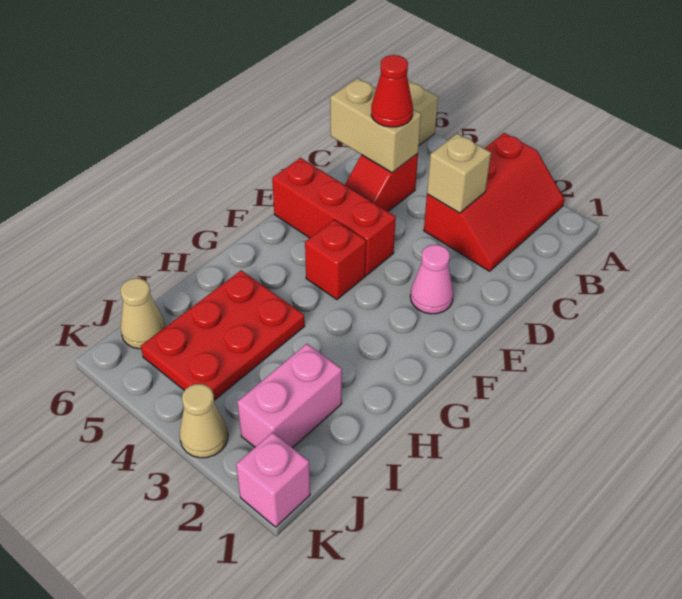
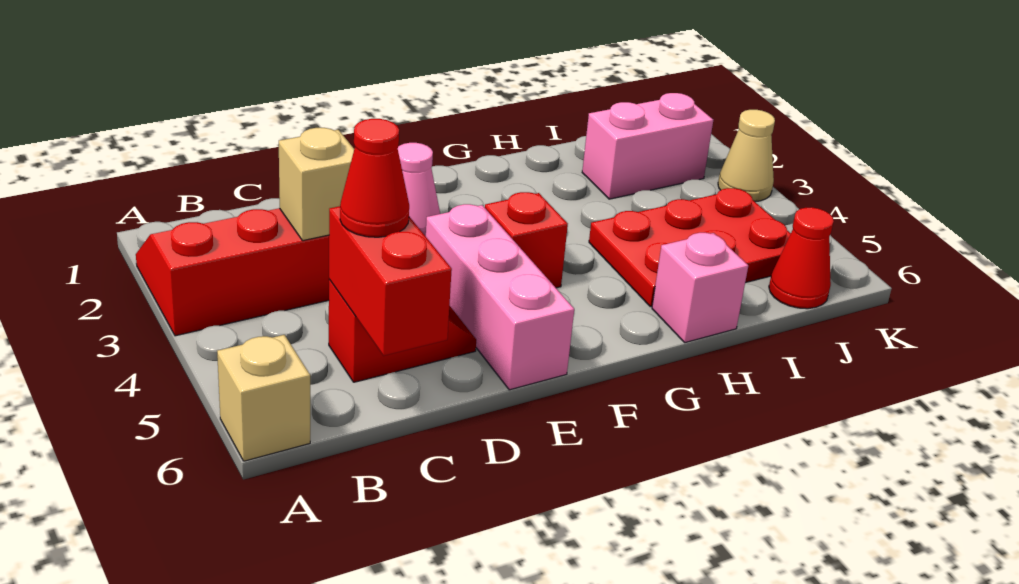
tan 1x2 brick [330,78,421,173] -> red 1x2 brick [329,206,452,356]
red 1x3 brick [272,158,396,275] -> pink 1x3 brick [426,204,574,390]
tan 1x1 cone [120,278,165,349] -> red 1x1 cone [769,207,834,309]
pink 1x1 brick [236,432,310,527] -> pink 1x1 brick moved to [652,233,748,343]

